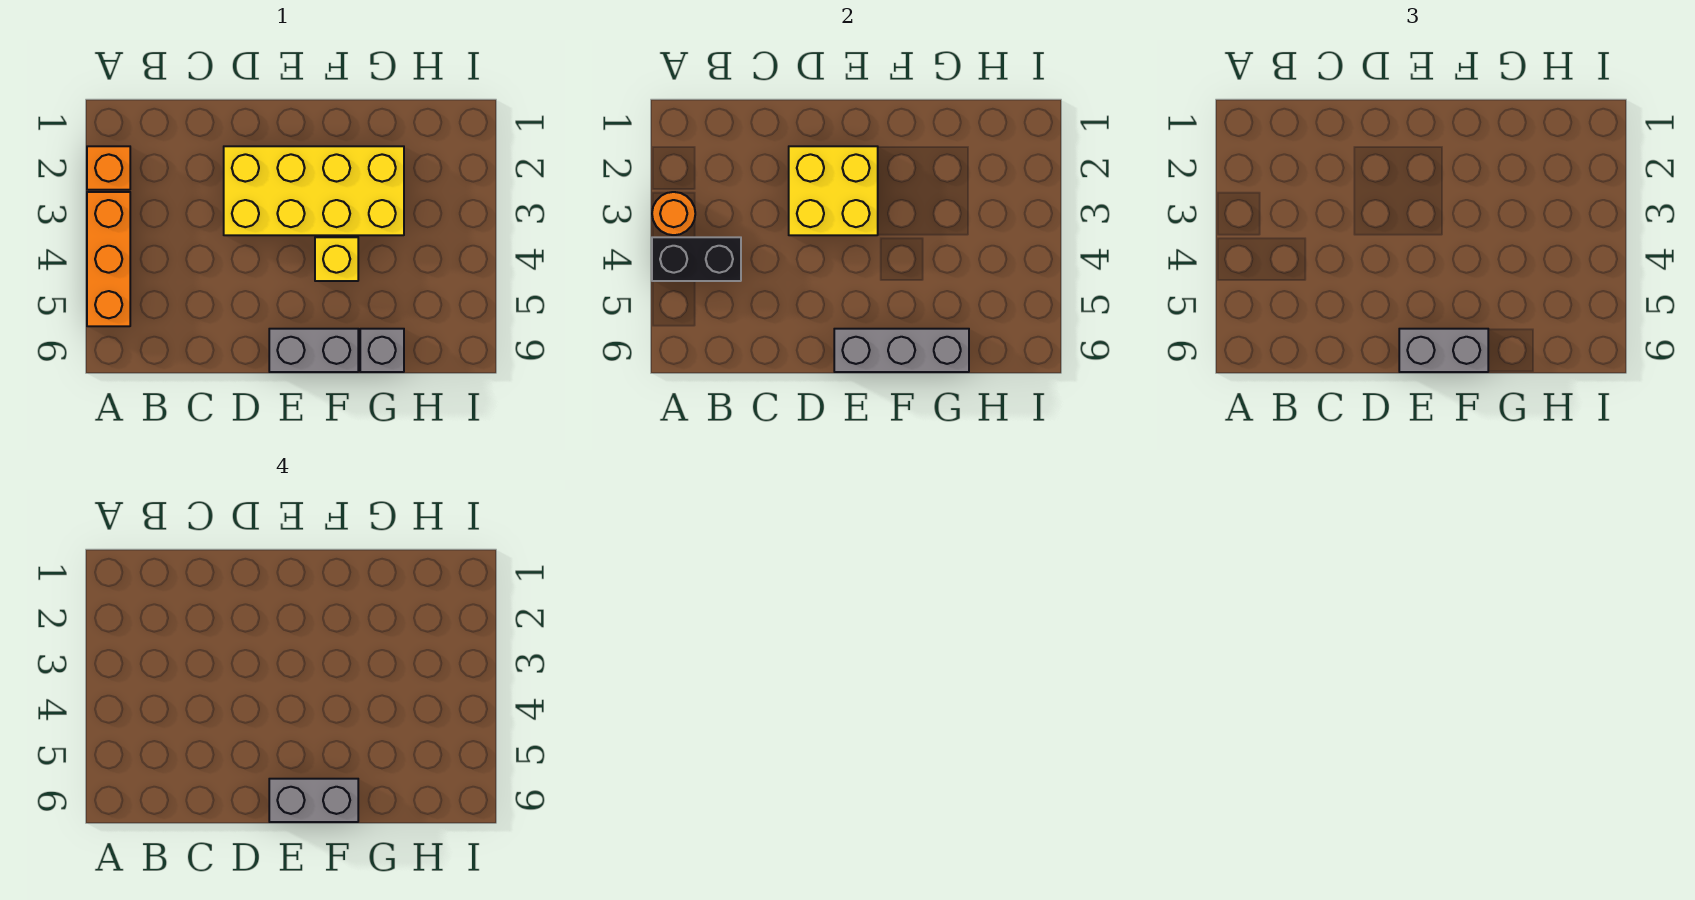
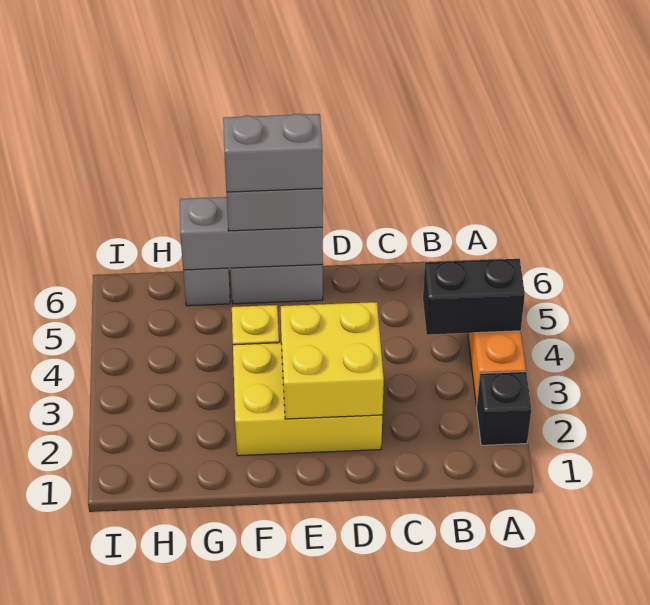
orange 1x1 brick [87,146,130,190] -> black 1x1 brick [477,372,531,445]
orange 1x1 round brick [652,192,695,235] -> none
yellow 2x4 brick [224,146,404,235] -> yellow 2x3 brick [233,343,382,456]

